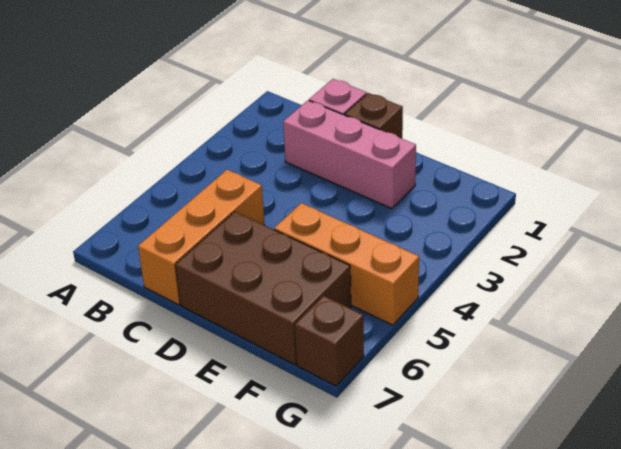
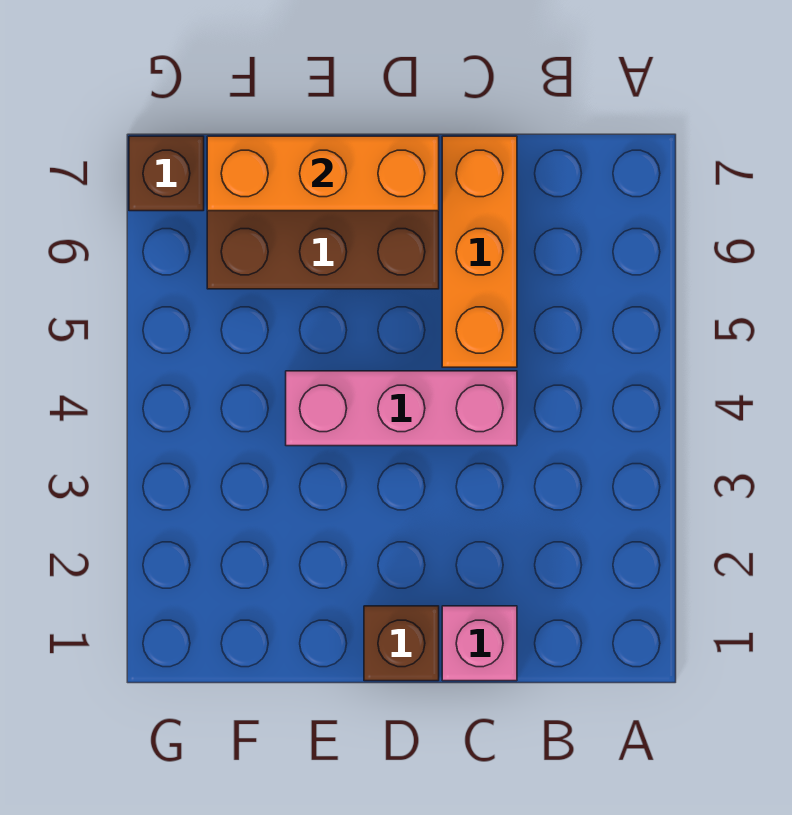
pink 1x3 brick [283,100,416,208] -> pink 1x3 brick moved to [286,371,517,446]
orange 1x3 brick [274,203,419,325] -> orange 1x3 brick moved to [207,136,439,211]

